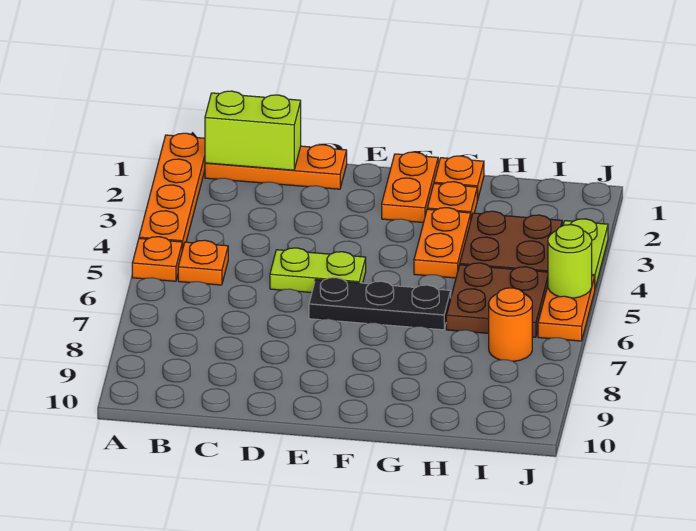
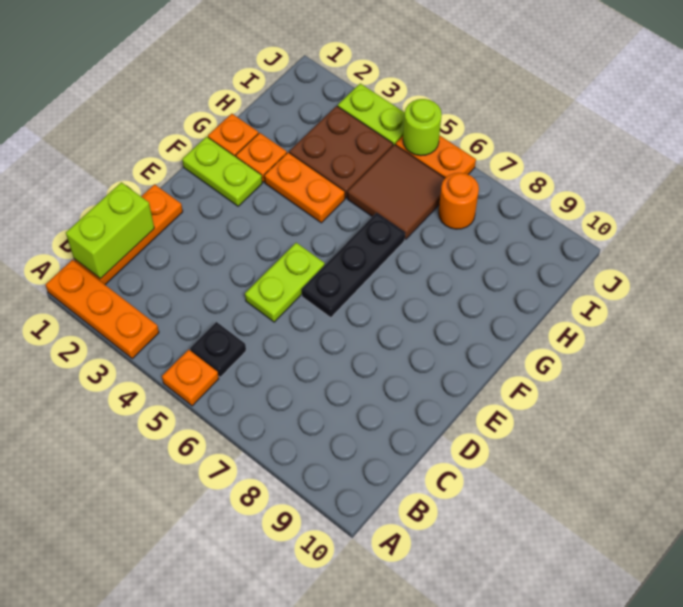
orange 1x4 plate [139,133,205,250] -> orange 1x3 plate [45,260,159,359]
orange 1x1 plate [178,240,228,285] -> black 1x1 plate [190,322,246,377]
orange 1x2 plate [382,152,438,223] -> lime 1x2 plate [182,137,262,206]
brown 2x2 plate [446,263,548,337] -> brown 2x2 tile [347,145,445,239]

